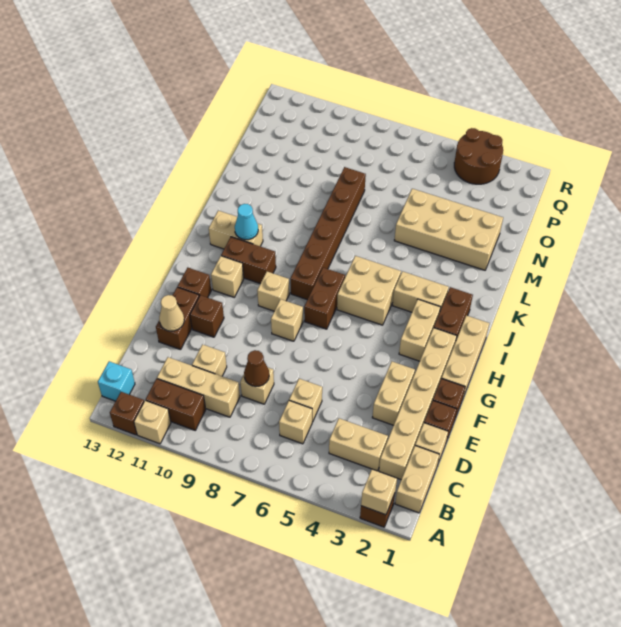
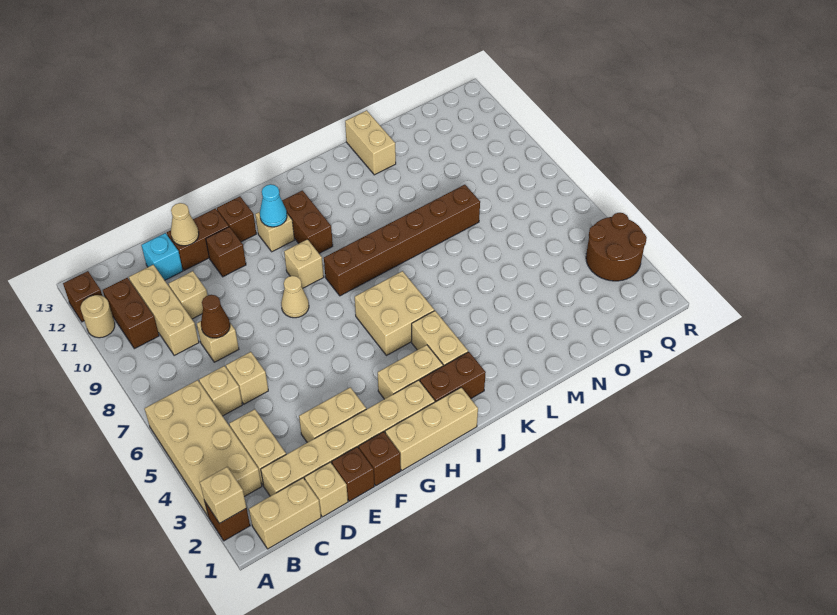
tan 1x1 brick [134,400,171,444] -> tan 1x1 round brick [81,295,115,338]
cyan 1x1 brick [98,361,135,401] -> cyan 1x1 brick moved to [142,233,183,280]
tan 1x1 brick [271,299,303,341] -> tan 1x1 cone [281,276,309,318]
brown 1x2 brick [304,268,345,329] -> none
tan 1x2 brick [209,211,263,249] -> tan 1x2 brick moved to [345,110,396,175]
cyan 1x1 cone [235,204,258,240] -> cyan 1x1 cone moved to [260,184,287,227]
tan 2x4 brick [394,189,503,270] -> tan 2x4 brick moved to [144,380,262,516]

